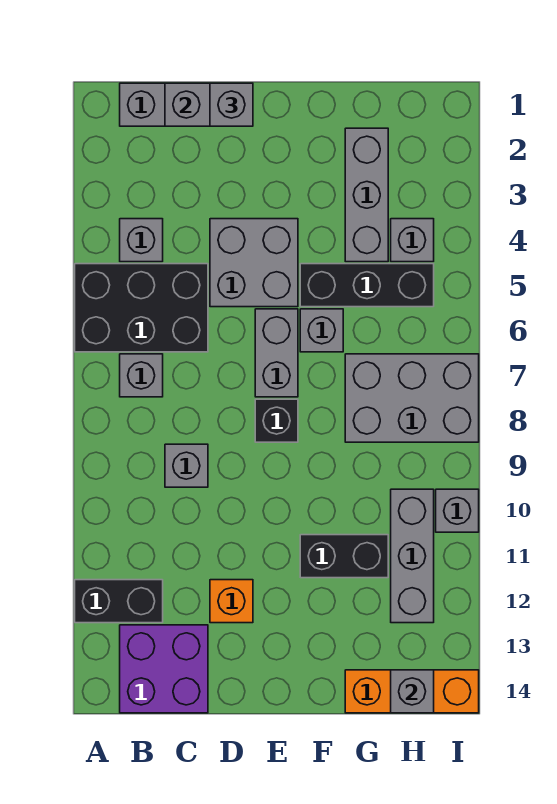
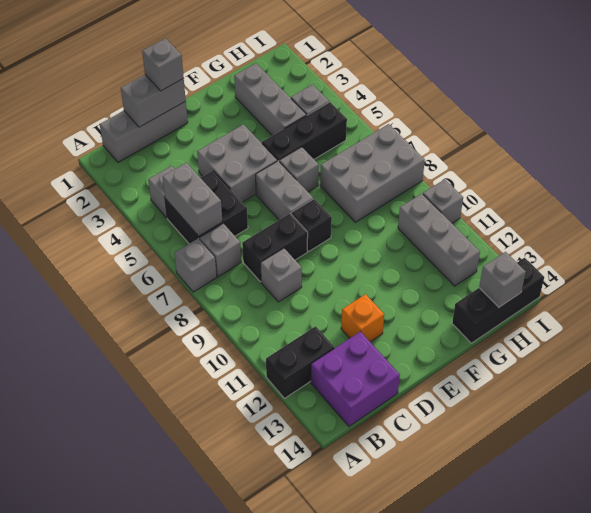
black 2x3 brick [75,264,208,352] -> black 2x2 brick [165,171,248,244]
none -> grey 1x1 brick [174,238,217,292]
none -> grey 1x2 brick [163,163,222,236]
black 1x2 brick [300,535,388,578] -> black 1x2 brick moved to [242,214,308,282]
orange 1x3 brick [345,670,479,713] -> black 1x3 brick [452,258,544,343]

